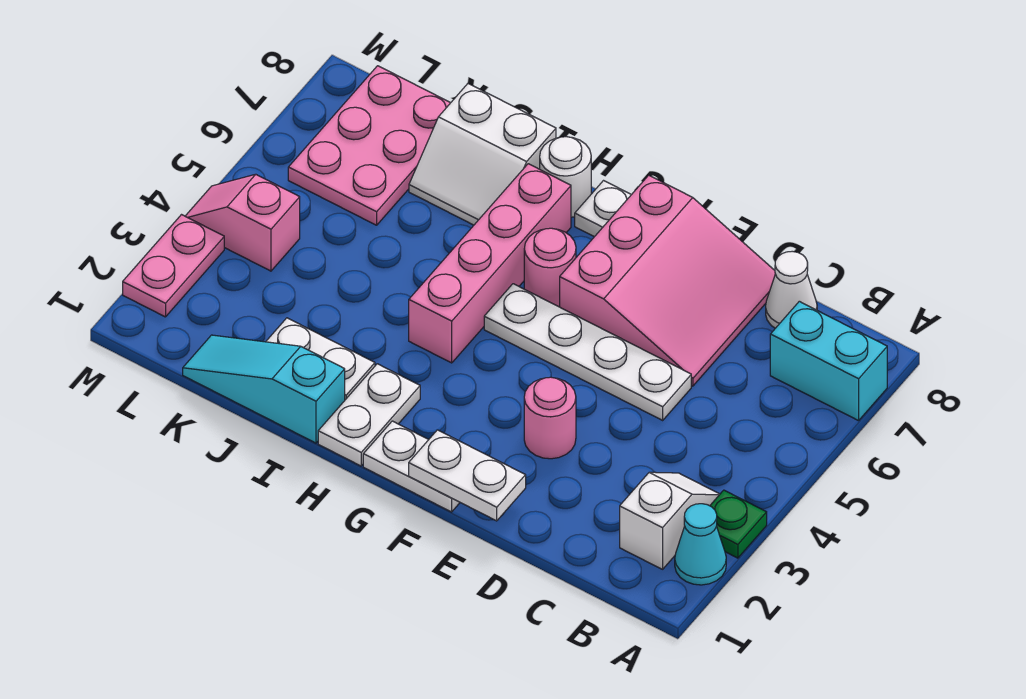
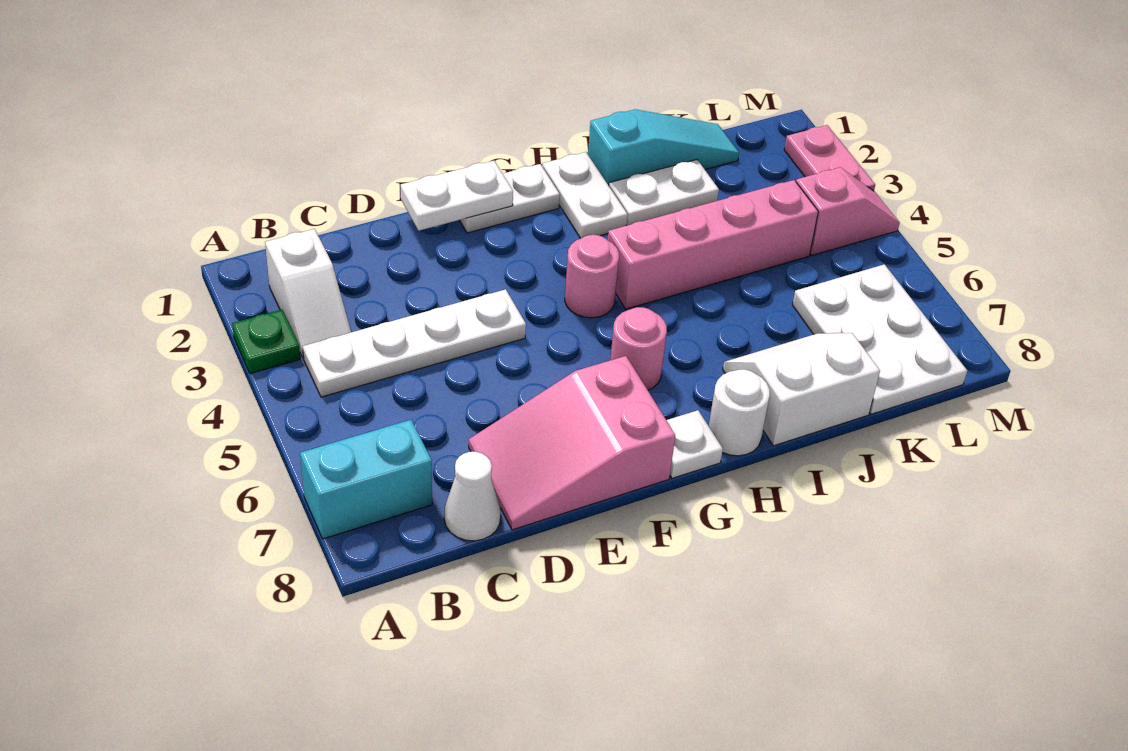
cyan 1x1 cone [675,504,726,585] -> none
white 1x4 plate [484,284,691,420] -> white 1x4 plate moved to [303,289,526,397]
pink 3x3 slope [560,175,775,386] -> pink 2x3 slope [469,356,675,530]
pink 1x1 round brick [524,377,576,459] -> pink 1x1 round brick moved to [565,235,619,318]
pink 1x4 brick [409,164,571,363] -> pink 1x4 brick turned to [608,180,818,309]
pink 2x3 plate [288,66,450,225] -> white 2x3 plate [792,264,967,414]

